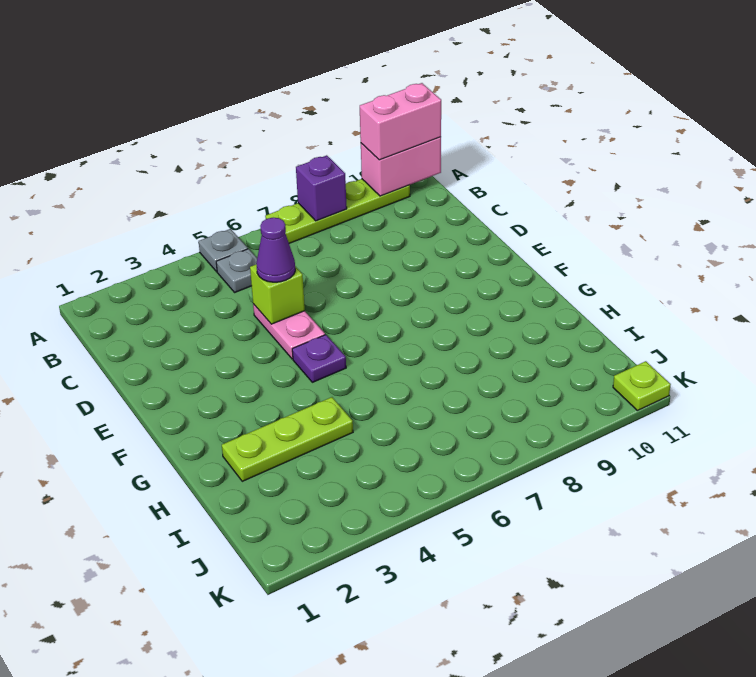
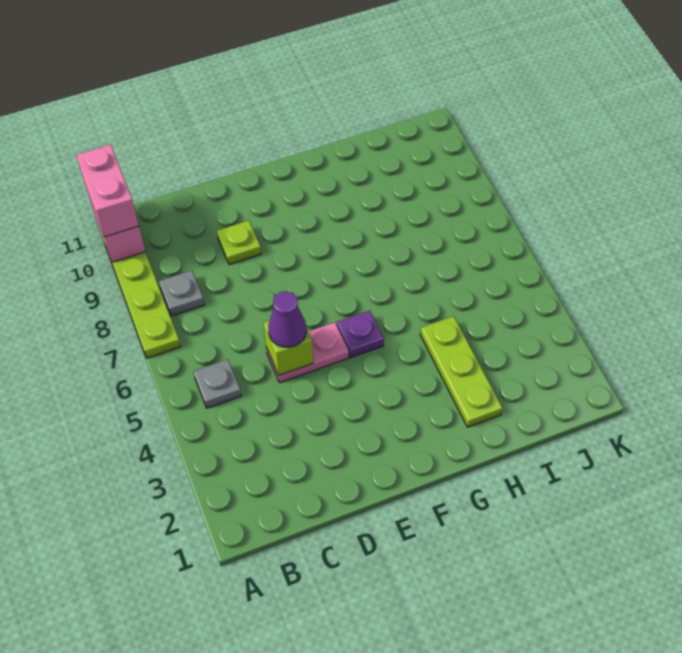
grey 1x1 plate [199,229,248,272] -> grey 1x1 plate moved to [159,270,205,316]
purple 1x1 brick [296,155,347,221] -> none
lime 1x1 plate [613,361,671,411] -> lime 1x1 plate moved to [217,220,261,265]

